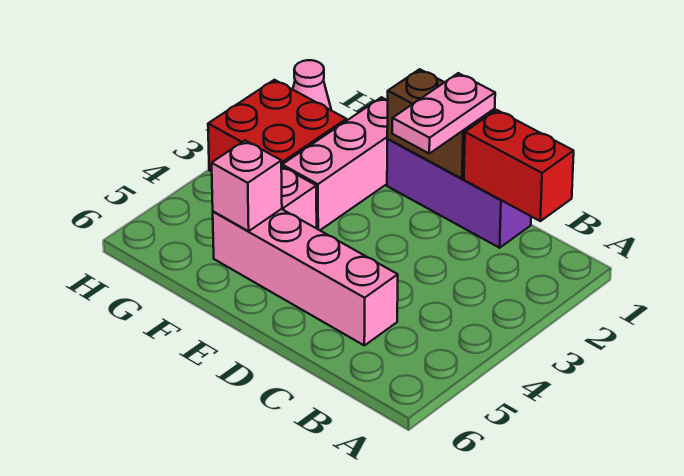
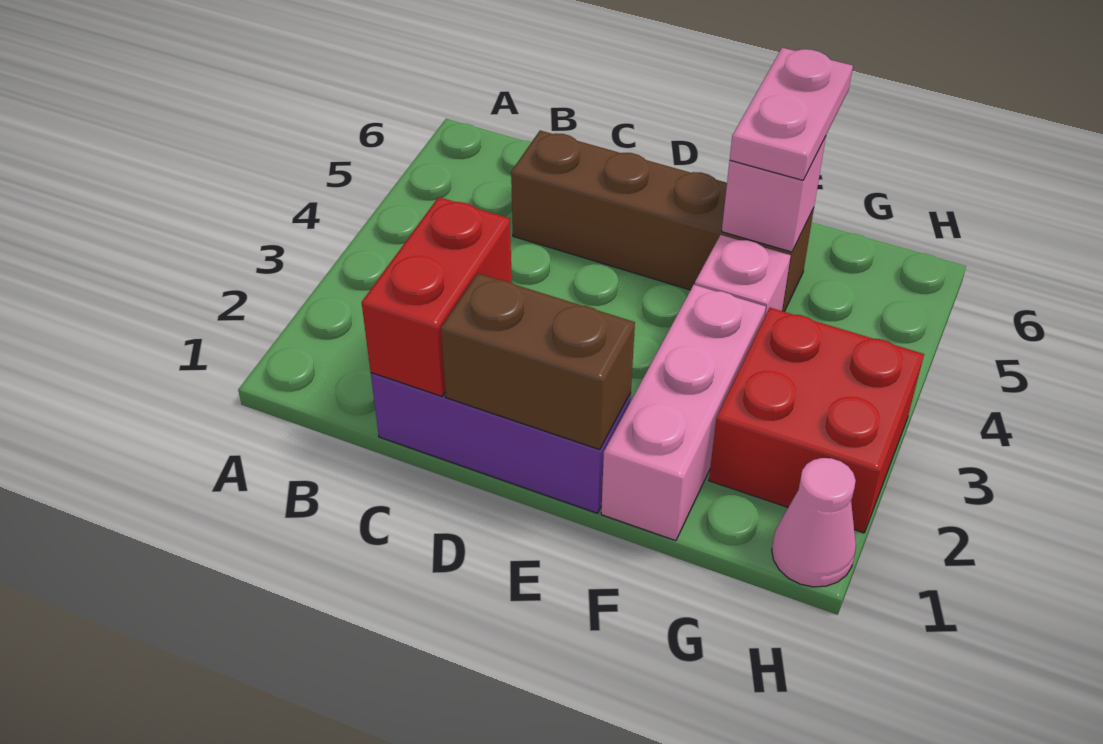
red 1x2 brick [464,110,574,221] -> red 1x2 brick turned to [362,197,512,396]
pink 1x4 brick [213,209,398,345] -> brown 1x4 brick [511,130,814,312]
pink 1x2 plate [392,73,495,153] -> pink 1x2 plate moved to [730,48,853,180]

